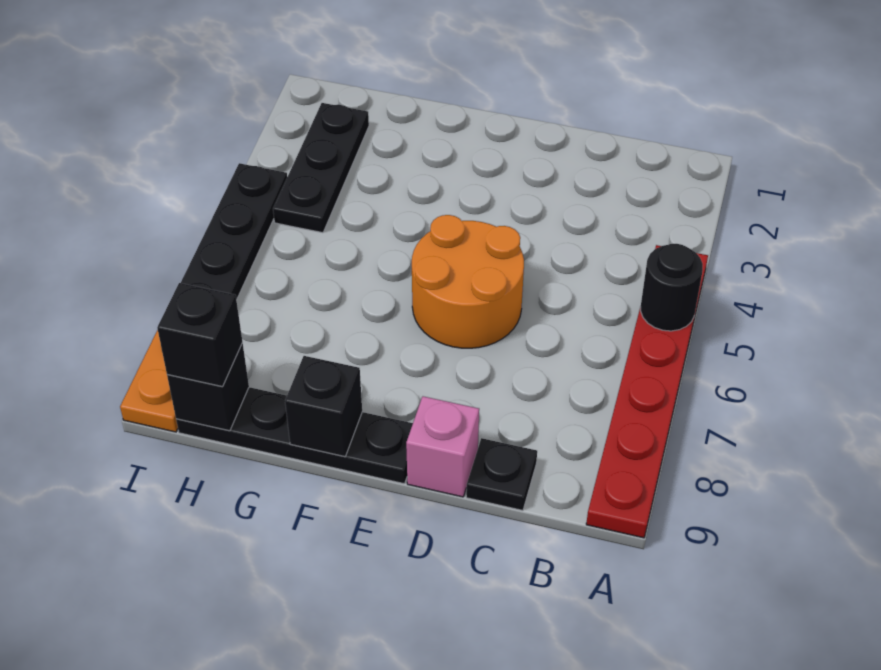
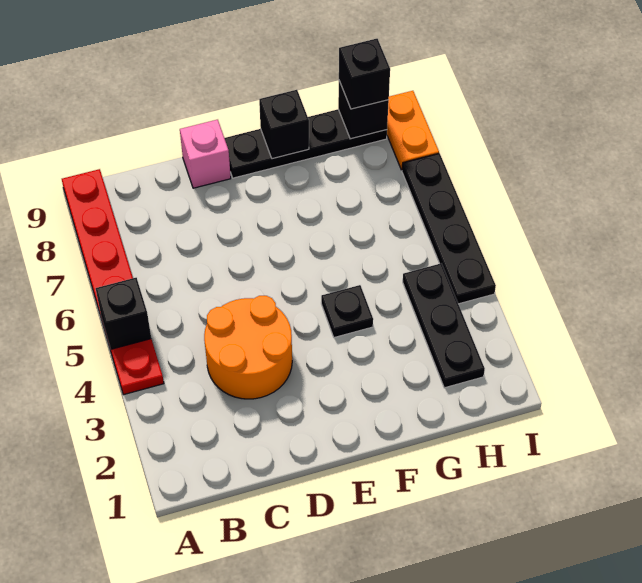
black 1x1 round brick [641,244,703,331] -> black 1x1 brick [96,278,151,349]
black 1x1 plate [466,438,537,510] -> black 1x1 plate moved to [321,285,373,338]
orange 2x2 round brick [412,215,524,348] -> orange 2x2 round brick moved to [204,296,292,399]

